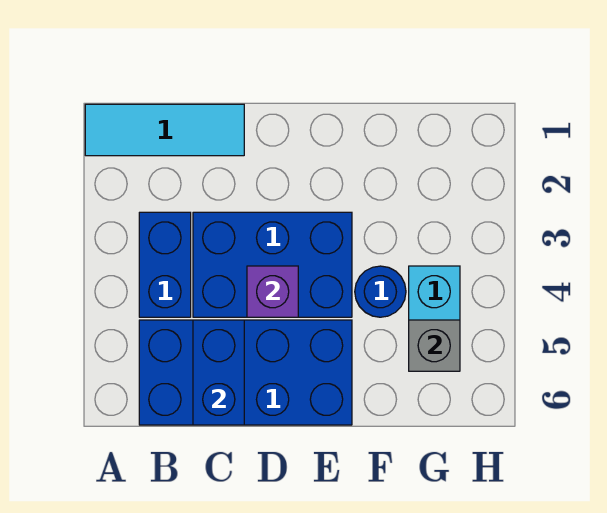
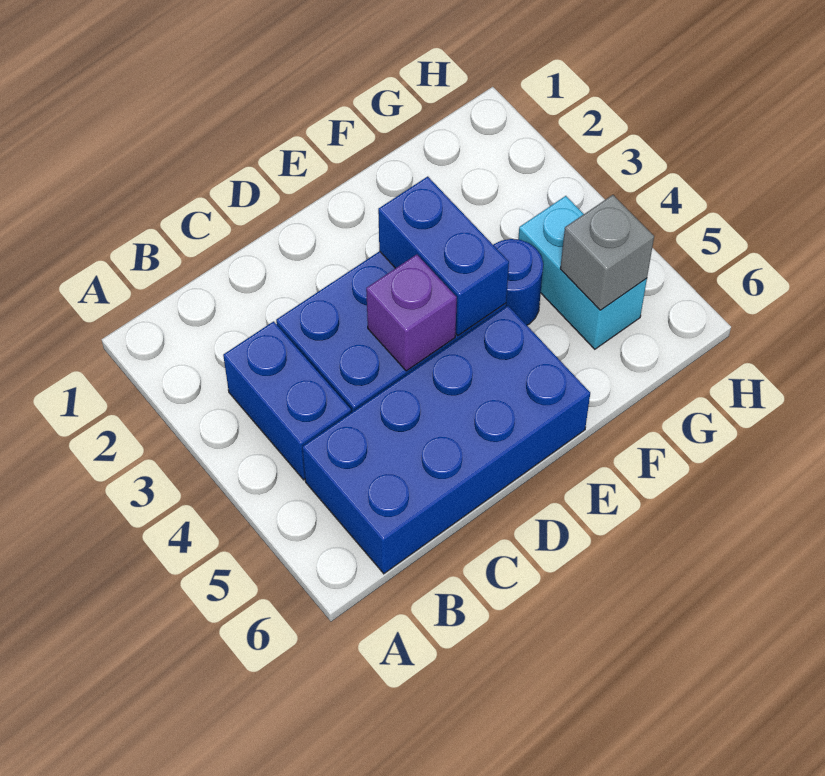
cyan 1x3 tile [85,104,244,156] -> none
blue 1x2 brick [193,320,244,425] -> blue 1x2 brick moved to [378,176,509,336]

